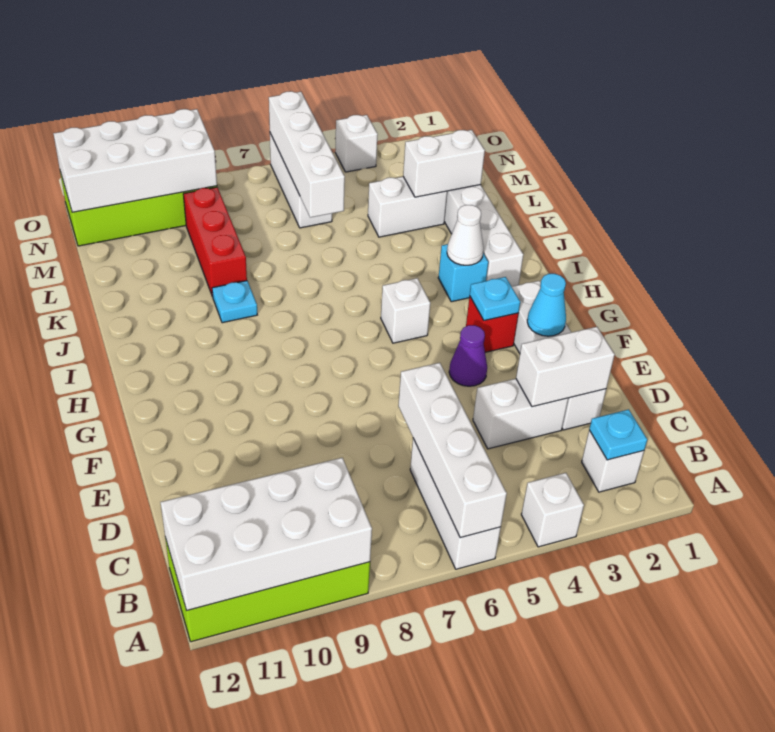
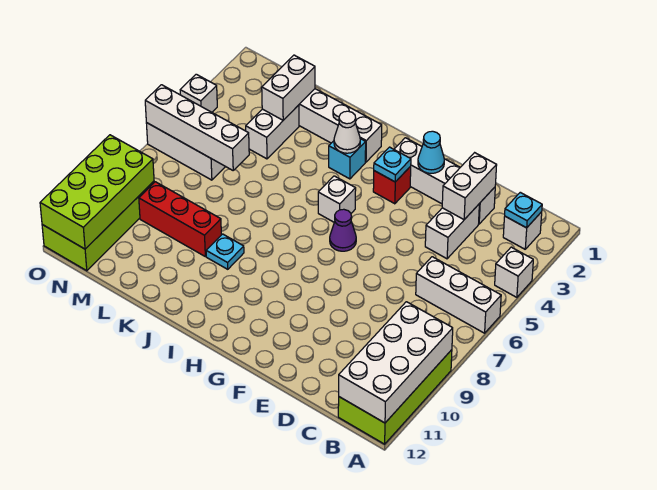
white 1x4 brick [398,363,507,538] -> none
purple 1x1 cone [449,325,487,386] -> purple 1x1 cone moved to [330,209,356,251]
white 2x4 brick [53,109,217,213] -> lime 2x4 brick [40,135,154,249]

